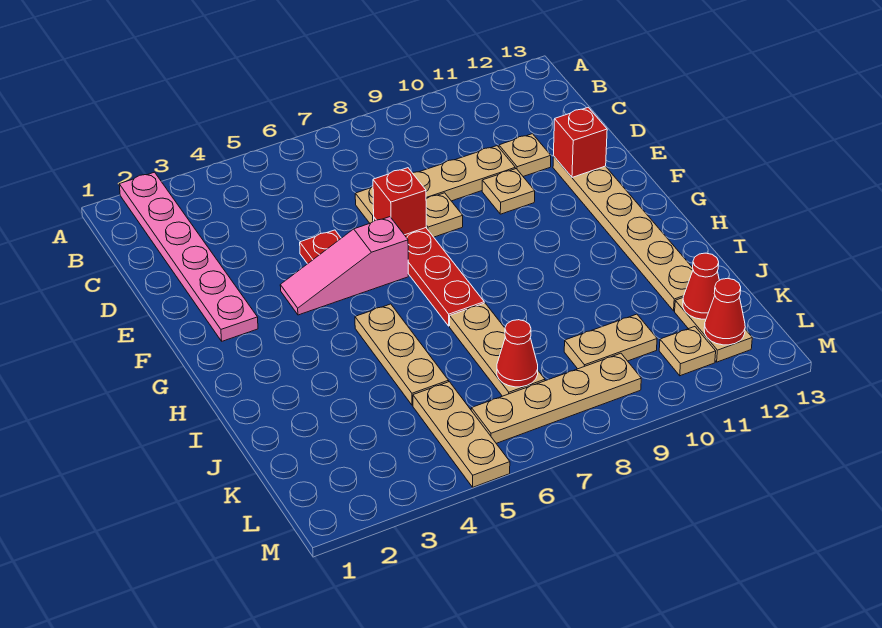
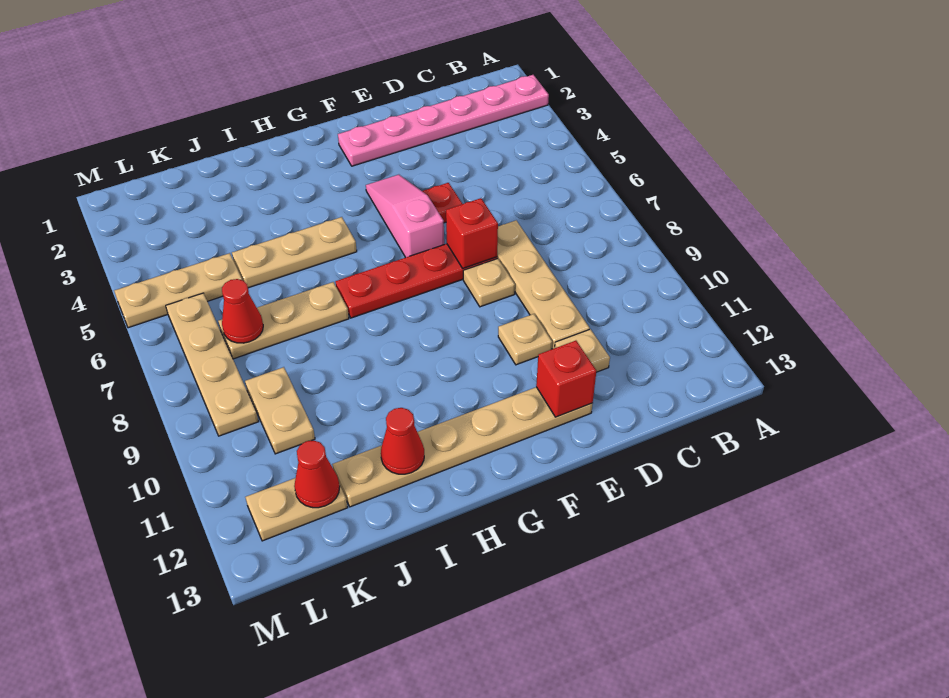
tan 1x1 plate [659,327,716,376] -> none
red 1x1 cone [704,278,745,345] -> red 1x1 cone moved to [381,408,424,474]

